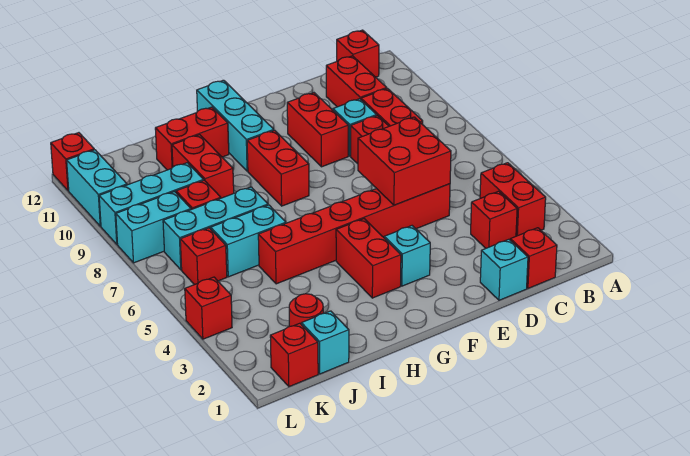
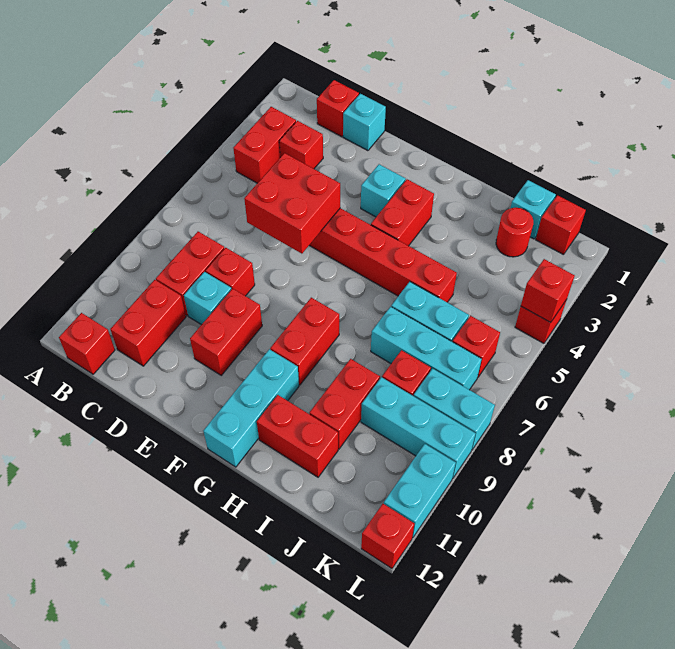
none -> red 1x1 brick [521,259,575,322]

